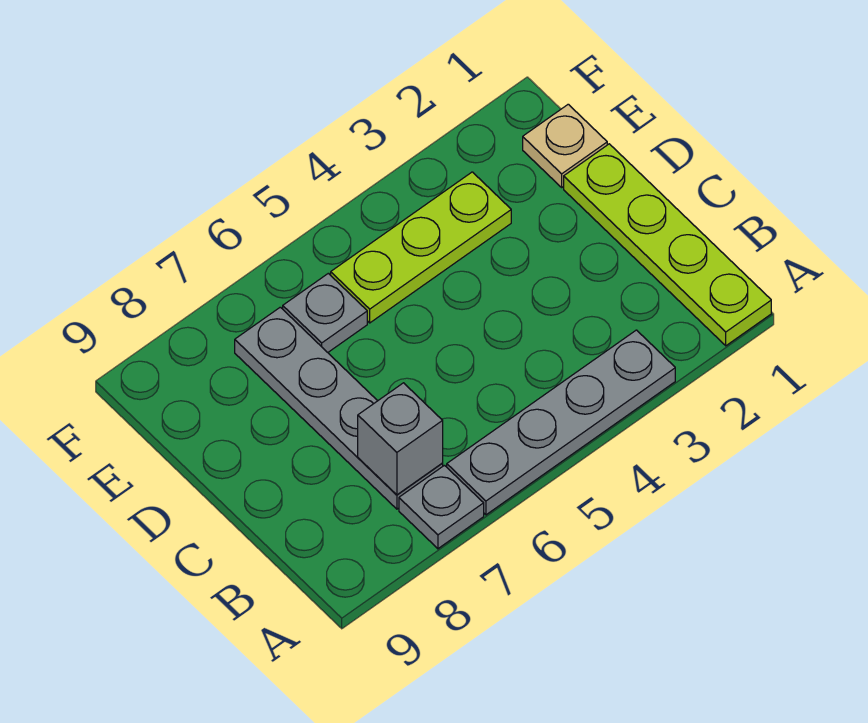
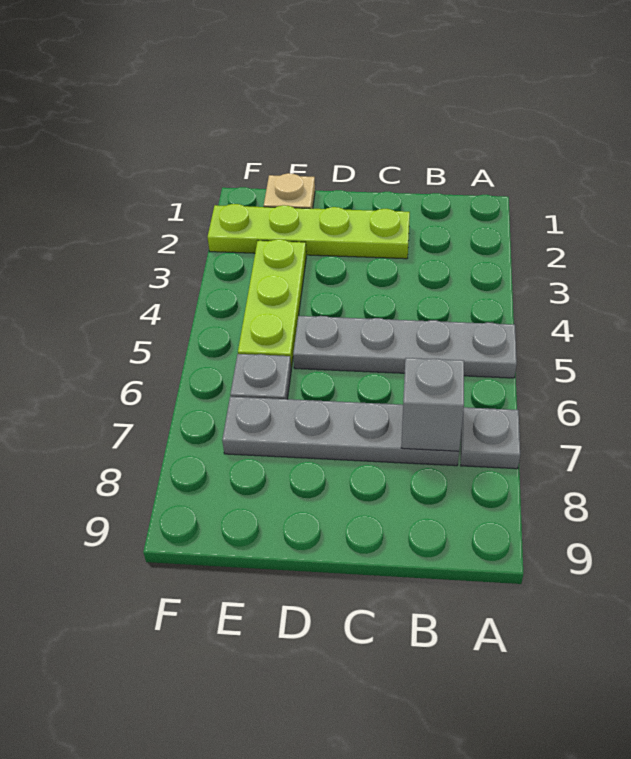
lime 1x4 plate [564,144,771,346] -> lime 1x4 plate moved to [208,204,410,259]
grey 1x4 plate [447,330,675,515] -> grey 1x4 plate turned to [293,316,517,378]

